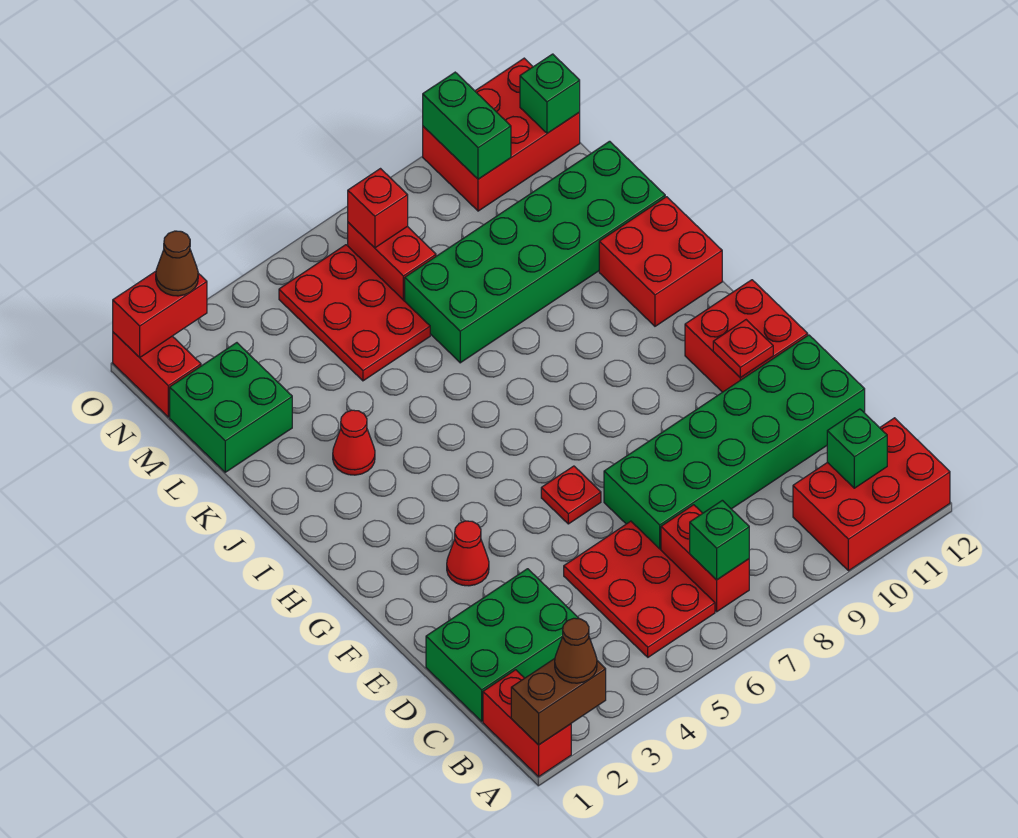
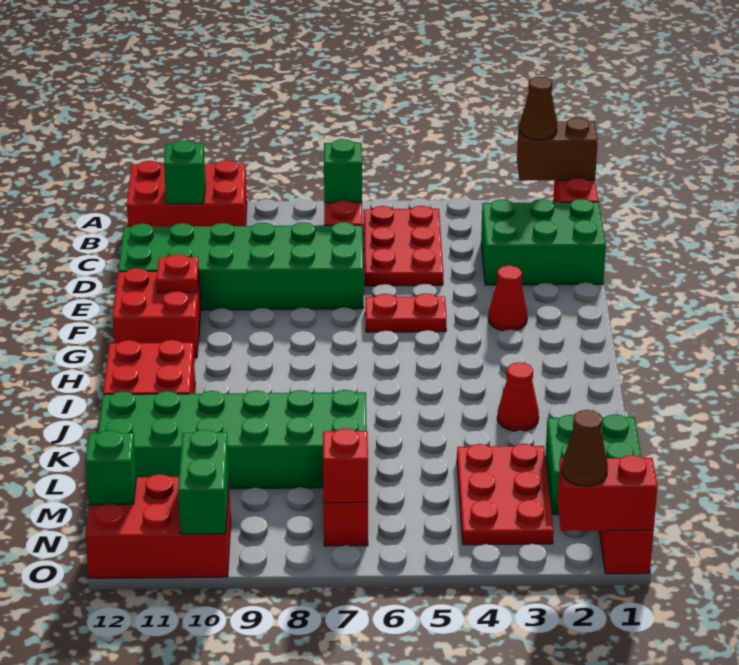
red 1x1 plate [541,466,601,524] -> red 1x2 plate [365,293,446,332]
red 2x3 plate [279,245,430,381] -> red 2x3 plate moved to [457,444,554,545]

